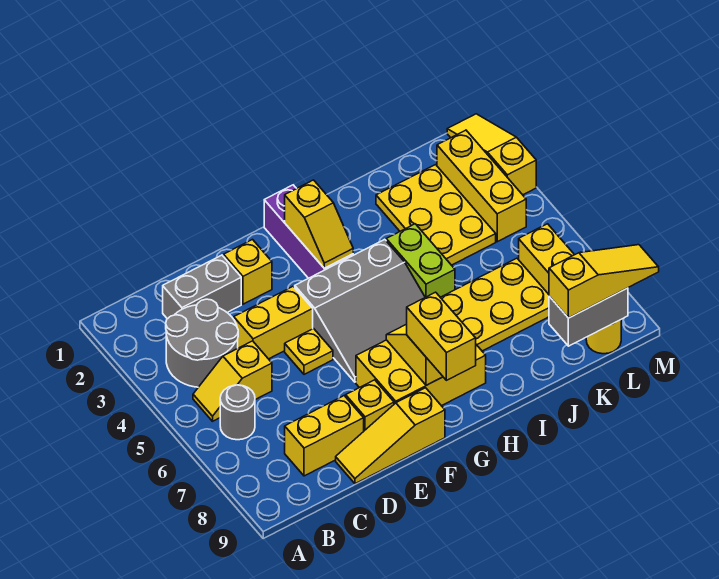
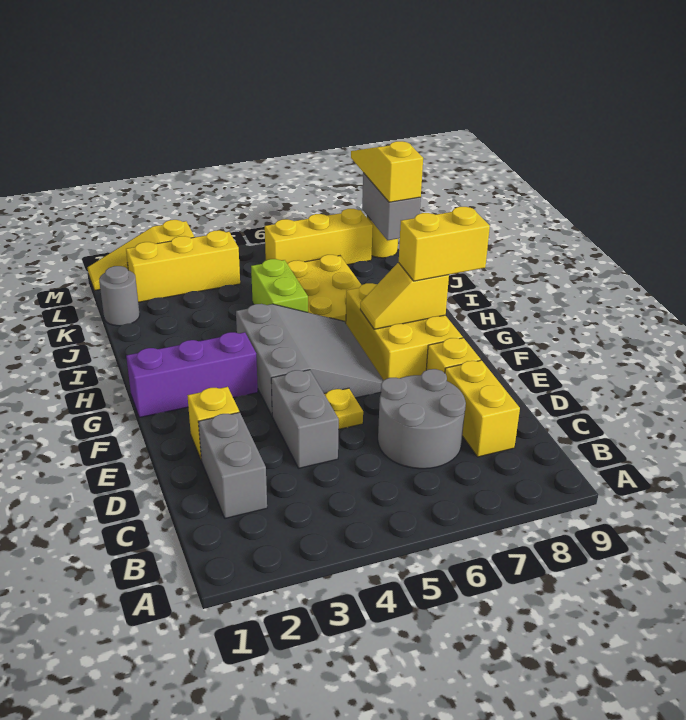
grey 2x2 round brick [166,299,238,387] -> grey 2x2 round brick moved to [378,369,466,469]
yellow 1x2 slope [193,341,272,421] -> none
grey 1x1 round brick [220,385,255,440] -> grey 1x1 round brick moved to [99,266,140,326]
yellow 1x2 brick [234,286,313,359] -> grey 1x2 brick [271,370,339,468]
yellow 1x3 slope [336,388,445,484] -> none
yellow 1x2 slope [285,180,353,268] -> none
lime 1x2 brick [386,224,455,297] -> lime 1x2 brick turned to [251,259,308,312]
yellow 2x3 plate [376,165,496,265] -> none

